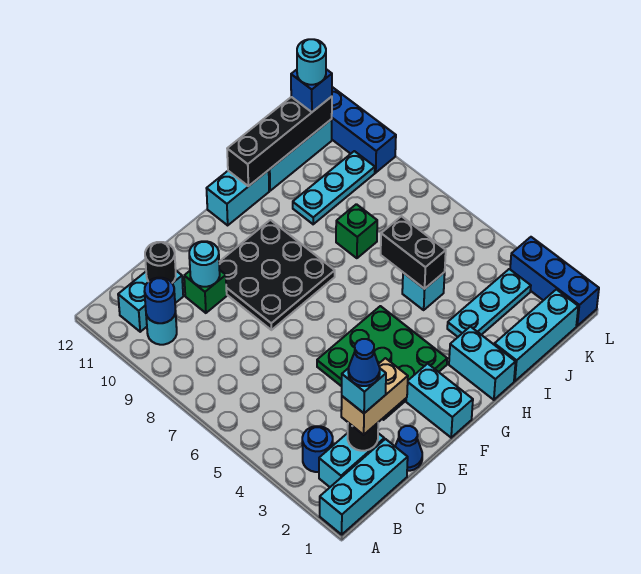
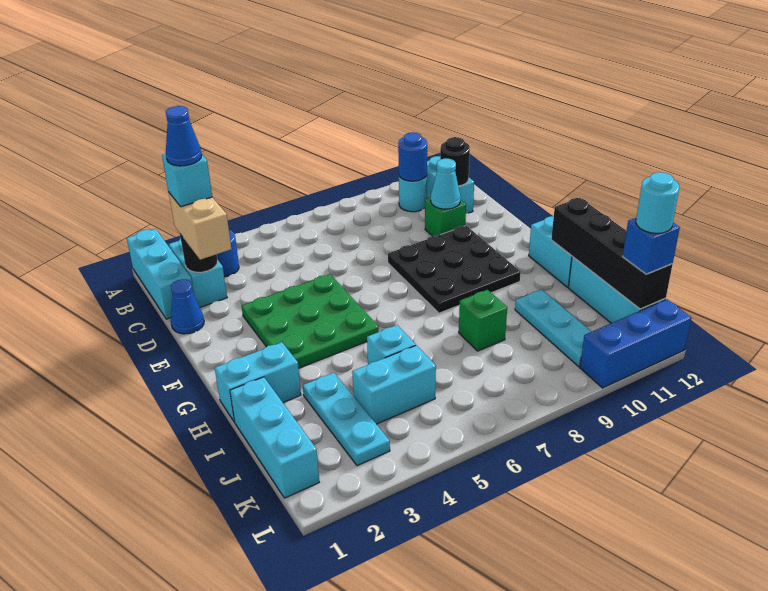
cyan 1x1 round brick [189,241,220,287] -> cyan 1x1 cone [431,158,460,209]
cyan 1x2 brick [406,364,473,438] -> cyan 1x2 brick moved to [352,345,436,424]
black 1x2 brick [381,216,446,289] -> none
blue 1x3 brick [510,237,599,326] -> none

